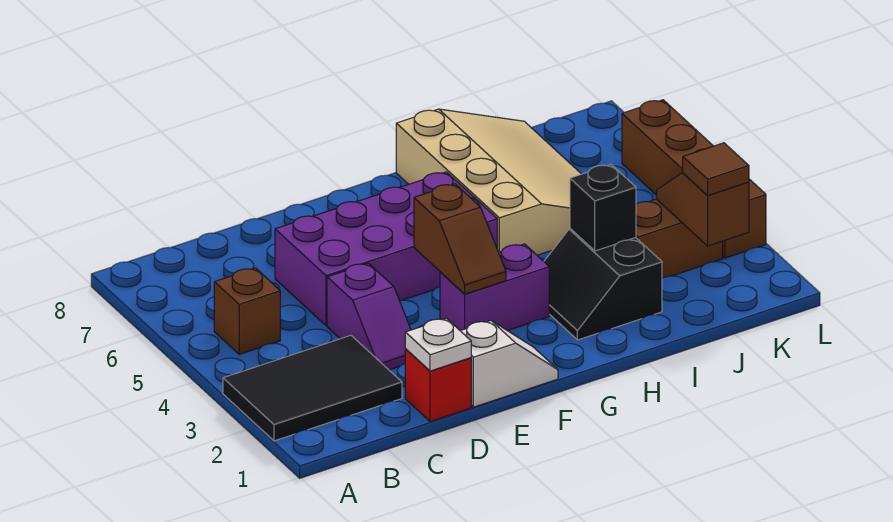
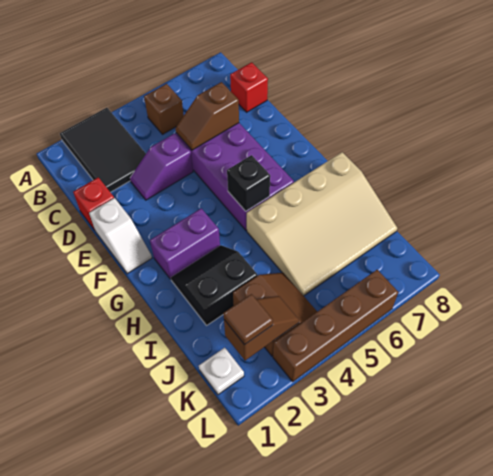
none -> red 1x1 brick [230,62,268,112]
white 1x1 plate [405,318,471,371] -> white 1x1 plate moved to [199,348,244,395]
purple 1x2 brick [440,244,549,331] -> purple 1x2 brick turned to [150,208,220,279]
brown 1x2 slope [414,184,506,294] -> brown 1x2 slope moved to [175,82,239,150]
black 1x1 brick [570,165,636,251] -> black 1x1 brick moved to [227,155,270,211]

